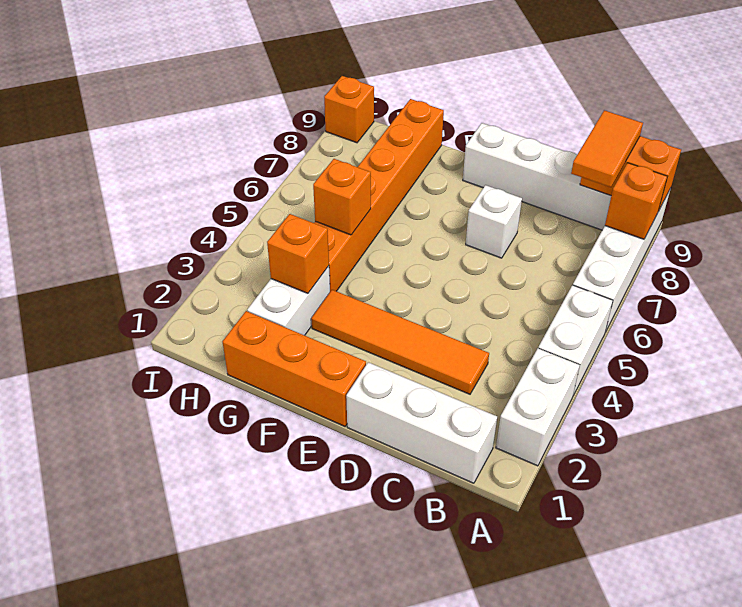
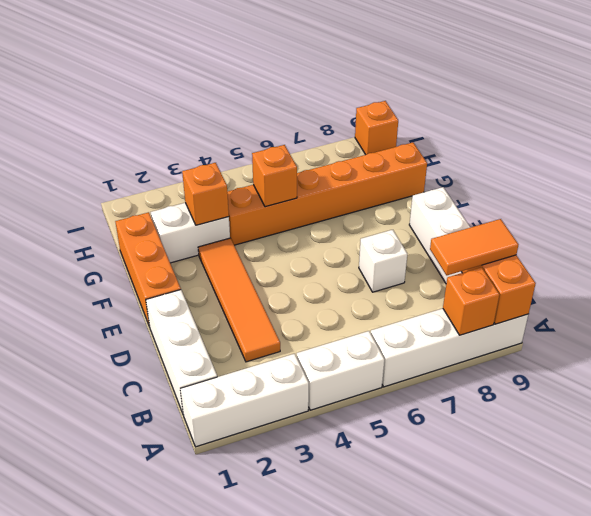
white 1x2 brick [496,348,580,466] -> white 1x3 brick [180,354,309,447]

